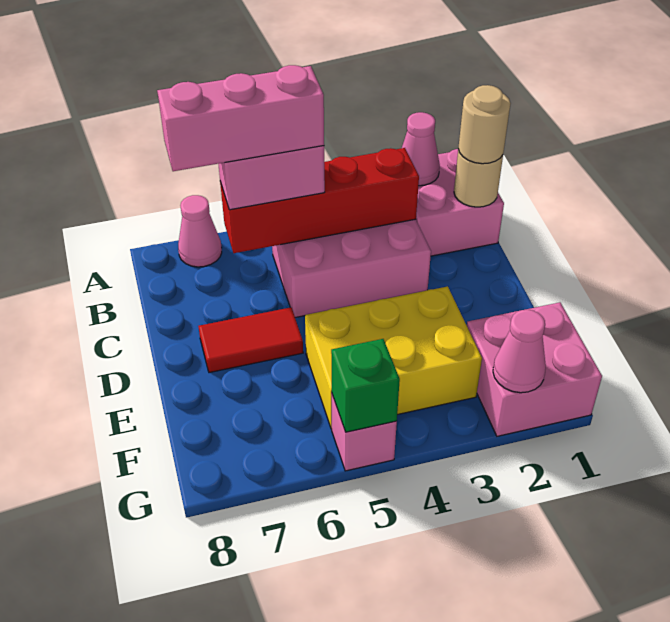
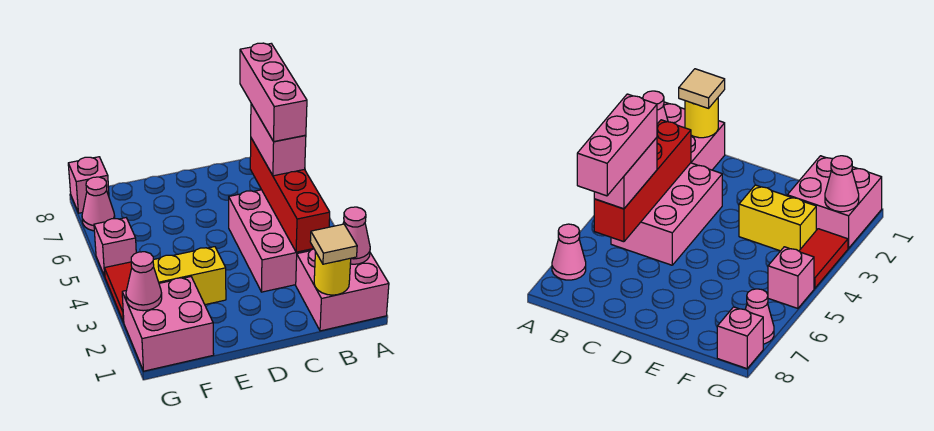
tan 1x1 round brick [454,150,503,207] -> yellow 1x1 round brick [314,252,351,295]
tan 1x1 round brick [458,85,511,164] -> tan 1x1 tile [310,224,357,264]
red 1x2 tile [198,307,303,373] -> red 1x2 tile moved to [105,262,132,322]
yellow 2x3 brick [305,286,482,429] -> yellow 1x2 brick [153,247,226,305]
green 1x1 brick [331,339,400,432] -> none
none -> pink 1x1 cone [82,177,115,231]
none -> pink 1x1 brick [68,157,109,213]

